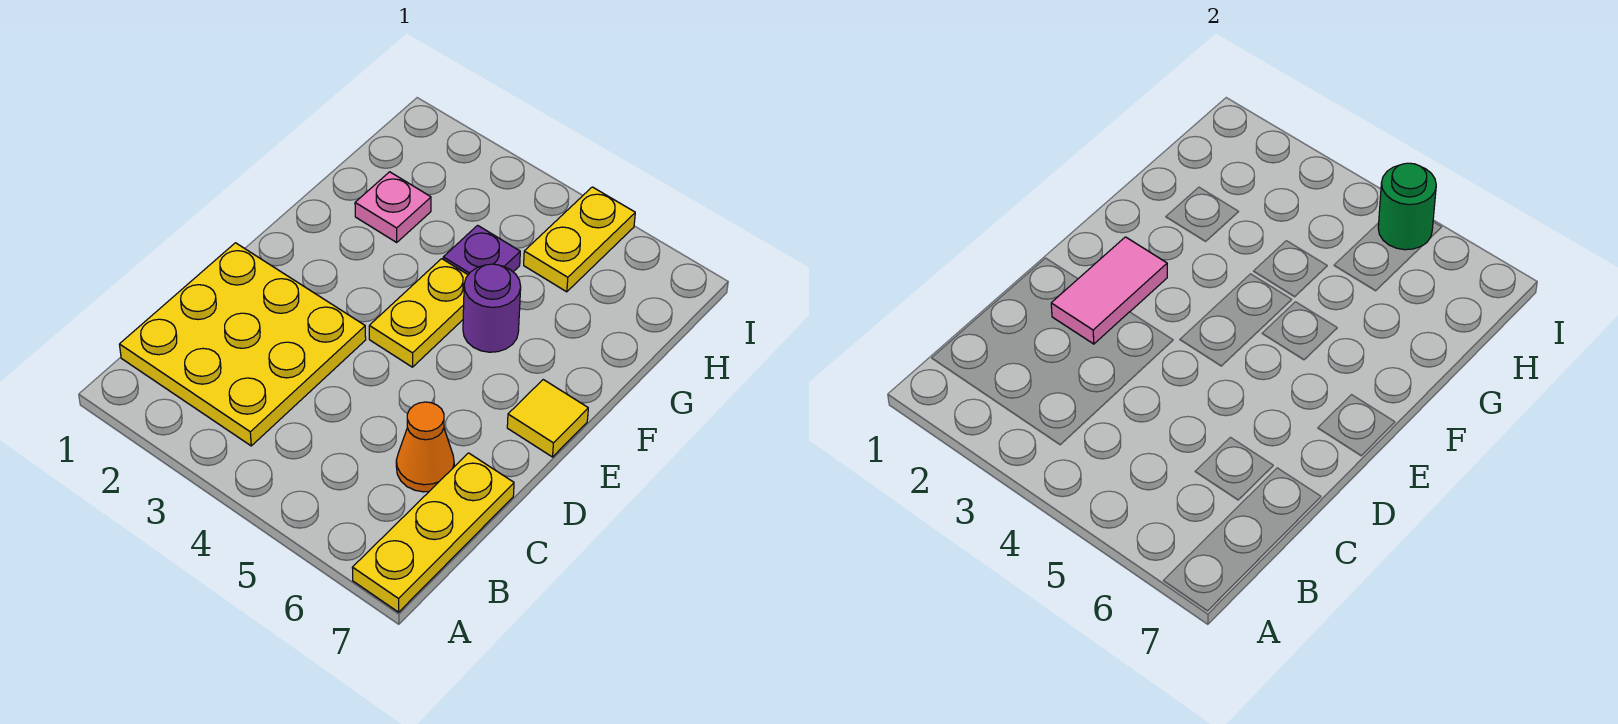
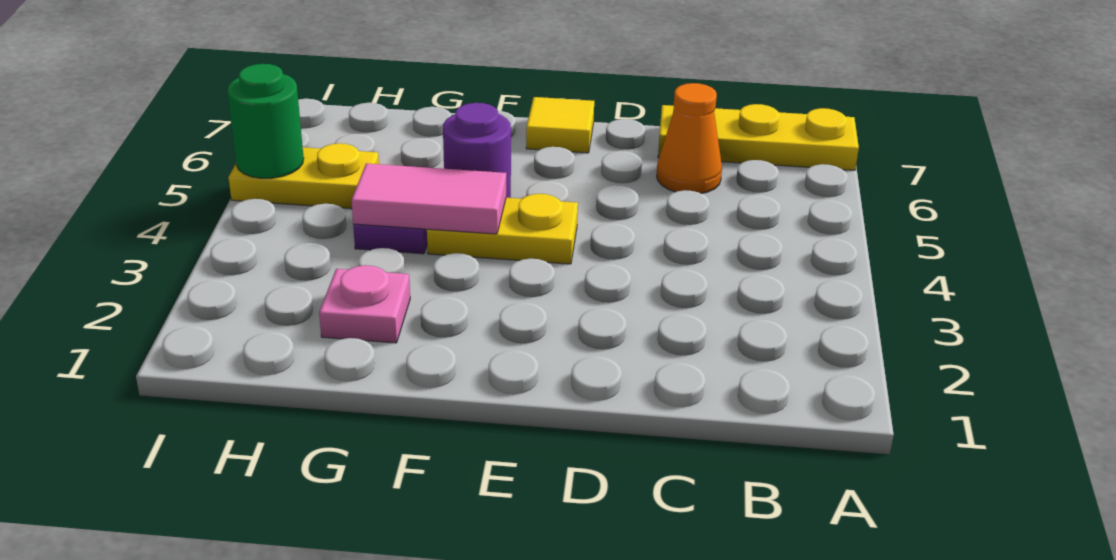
yellow 3x3 plate [119,243,366,446] -> none
pink 1x2 tile [1051,237,1167,344] -> pink 1x2 tile moved to [351,163,506,234]

